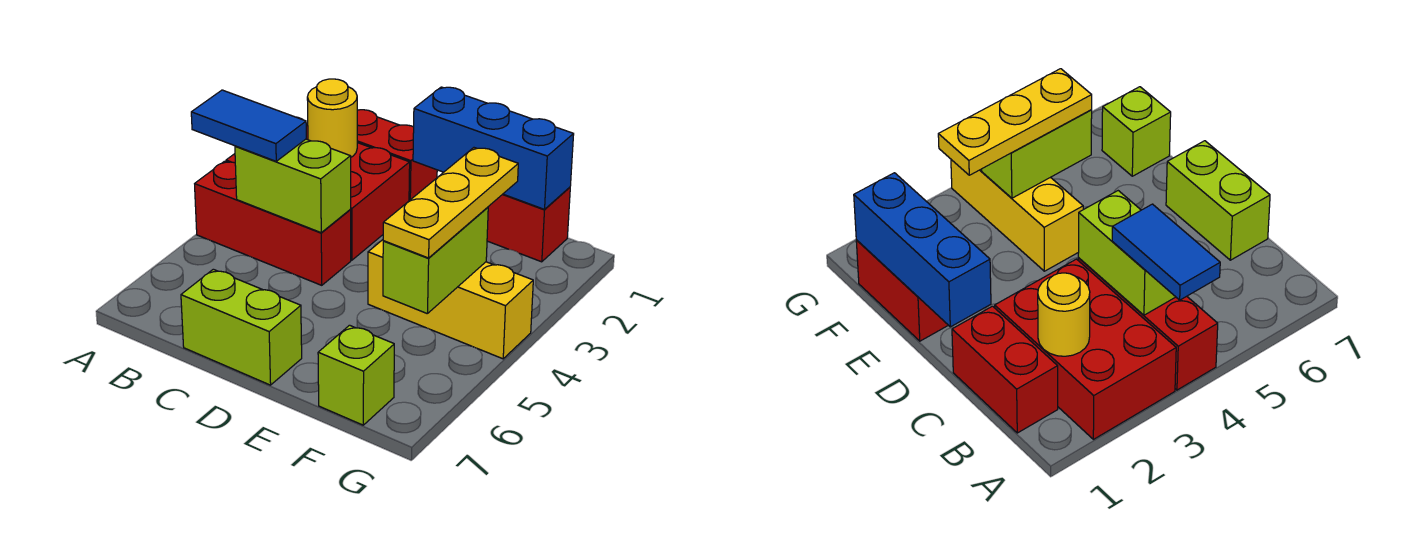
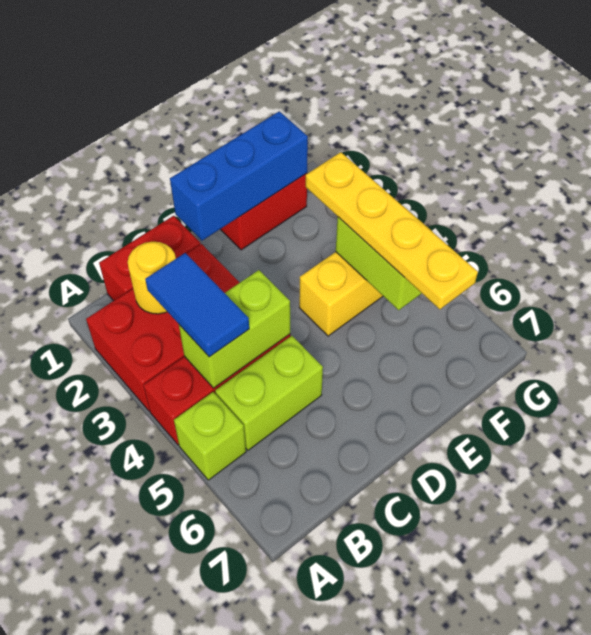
blue 1x2 tile [191,90,306,161] -> blue 1x2 tile turned to [145,253,249,357]
lime 1x2 brick [181,269,302,385] -> lime 1x2 brick moved to [215,336,323,450]
yellow 1x3 plate [383,148,518,258] -> yellow 1x4 plate [306,152,478,309]
lime 1x1 brick [318,325,394,425] -> lime 1x1 brick moved to [174,392,246,480]

